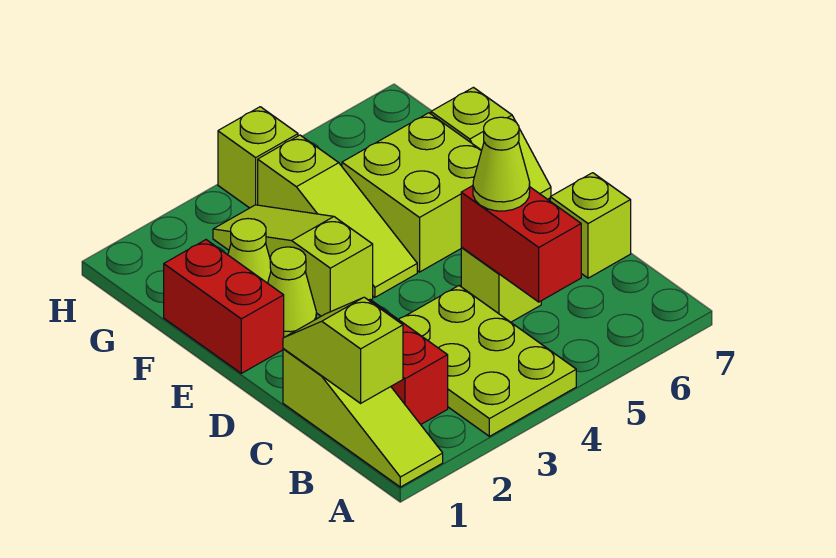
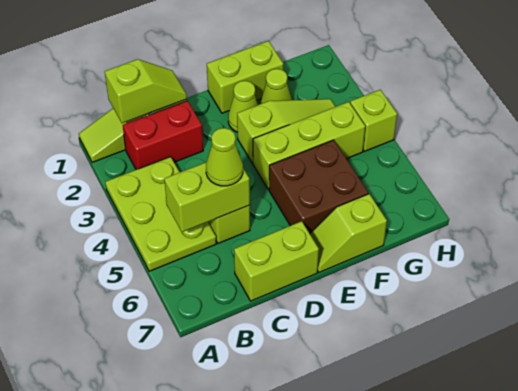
lime 2x3 plate [398,286,576,436] -> lime 2x3 plate turned to [105,157,216,271]
red 1x2 brick [461,186,581,302] -> lime 1x2 brick [164,162,250,232]
lime 1x1 brick [550,173,631,278] -> lime 1x2 brick [234,221,319,301]
red 1x2 brick [164,240,284,373] -> lime 1x2 brick [207,41,283,113]
lime 1x3 slope [258,135,417,297] -> lime 1x3 brick [253,102,365,190]
lime 2x2 brick [342,113,482,272] -> brown 2x2 brick [269,140,368,234]

